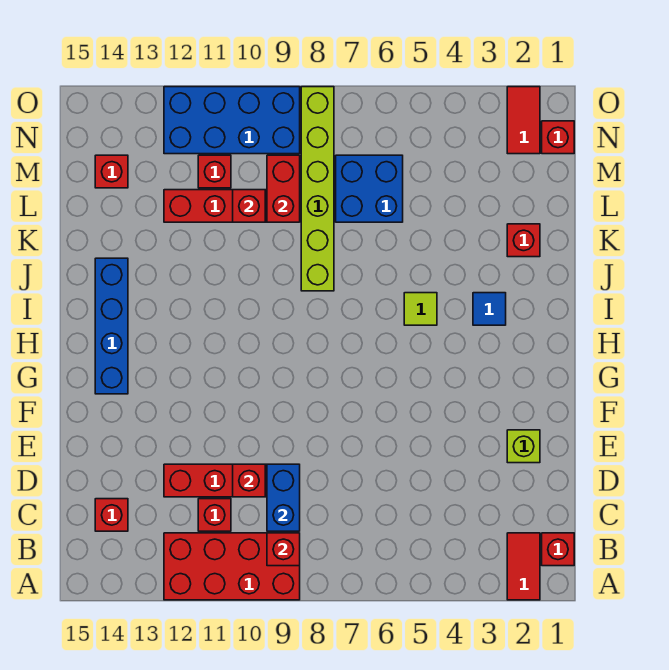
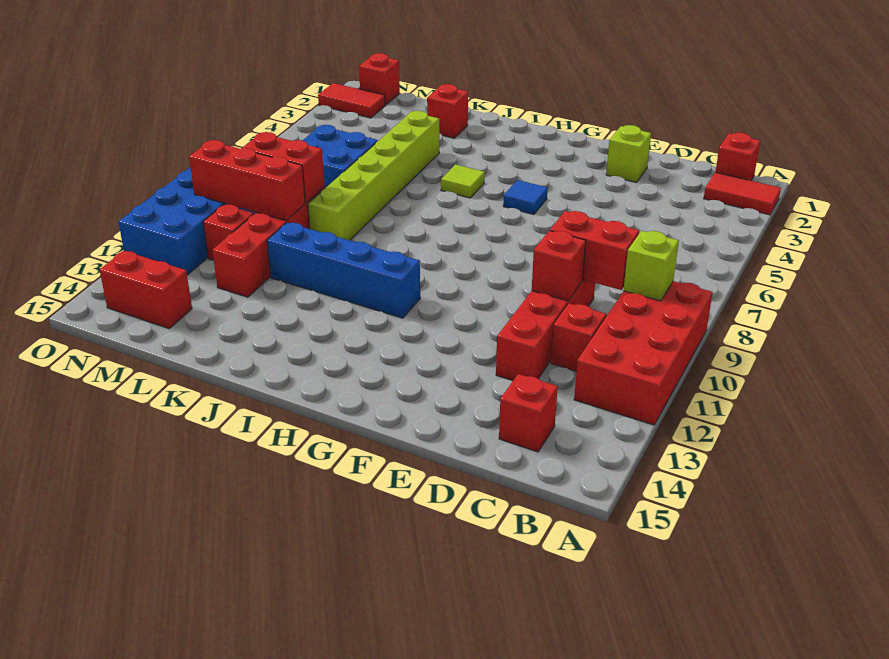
red 1x1 brick [267,533,300,566] -> lime 1x1 brick [624,231,679,301]
blue 1x2 brick [267,464,300,531] -> red 1x2 brick [550,211,639,290]
blue 1x4 brick [95,258,128,394] -> blue 1x4 brick moved to [267,223,420,318]
blue 1x1 tile [473,293,506,325] -> blue 1x1 tile moved to [503,180,548,215]
lime 1x6 brick [301,87,334,291] -> lime 1x6 brick turned to [308,111,439,240]
red 1x1 brick [233,190,265,222] -> red 1x3 brick [189,140,305,221]
red 1x1 brick [95,155,128,188] -> red 1x2 brick [100,251,192,328]

